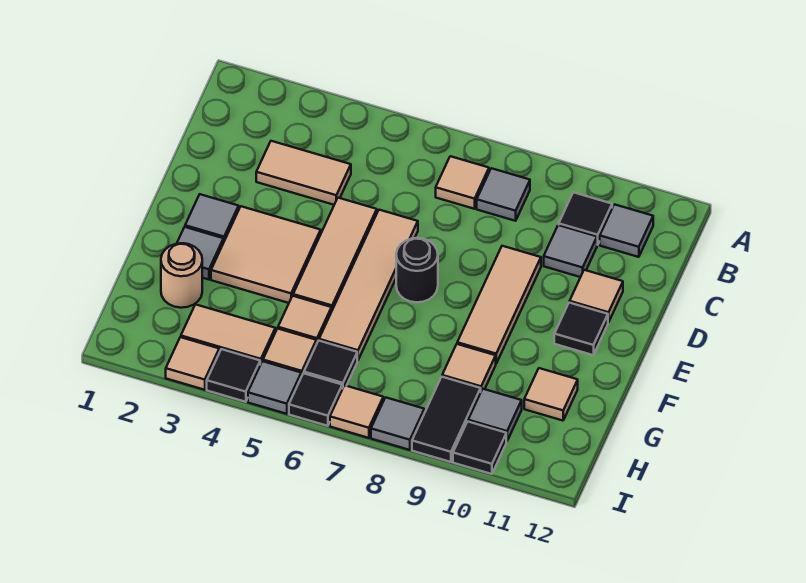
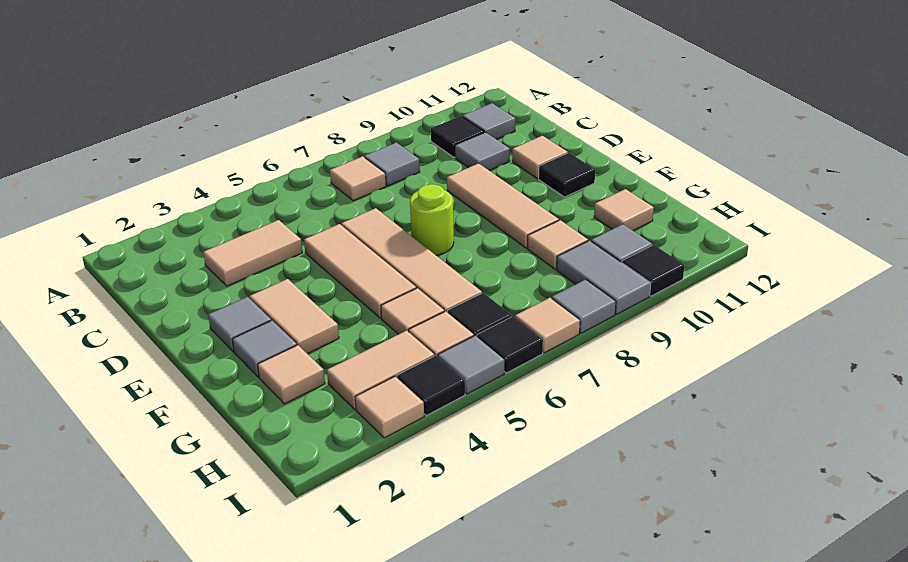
tan 2x2 tile [211,206,321,303] -> tan 1x2 tile [250,279,339,354]
black 1x1 round brick [396,238,438,302] -> lime 1x1 round brick [410,184,454,255]
tan 1x1 round brick [161,243,202,308] -> tan 1x1 tile [258,345,325,404]
black 1x2 tile [412,377,481,462] -> grey 1x2 tile [557,241,651,314]

